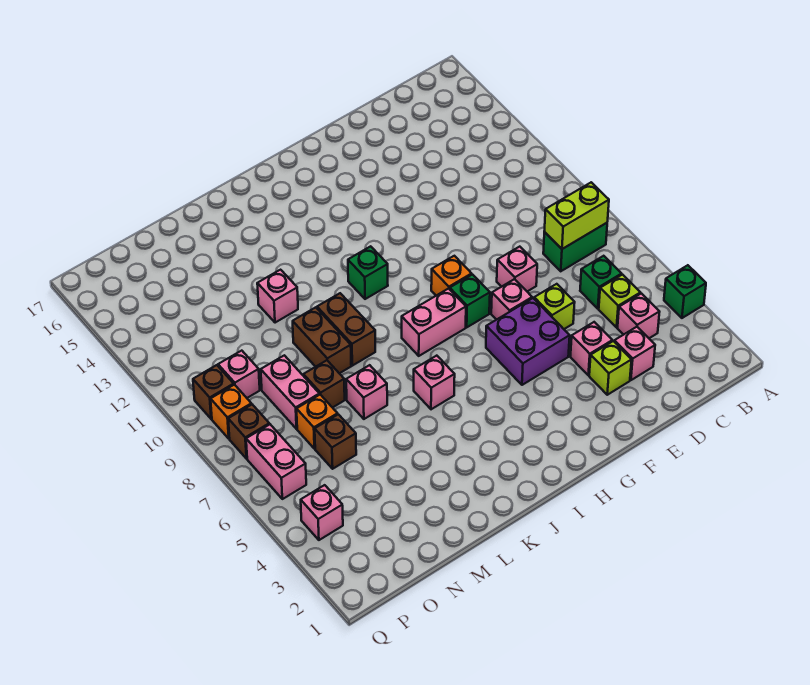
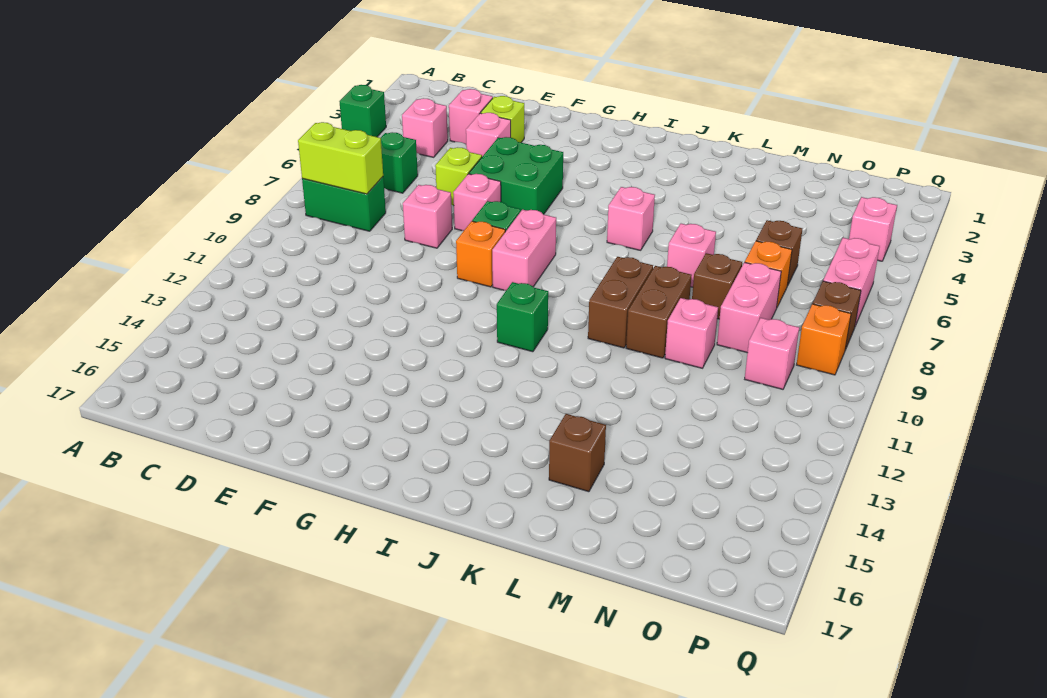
lime 1x1 brick [599,275,640,327] -> none
purple 2x2 brick [486,298,570,385] -> green 2x2 brick [469,137,563,214]
pink 1x2 brick [402,289,466,356] -> pink 1x2 brick turned to [492,210,556,290]
pink 1x1 brick [257,270,298,323] -> pink 1x1 brick moved to [665,298,718,368]
brown 1x1 brick [193,365,234,419] -> brown 1x1 brick moved to [549,414,606,492]

